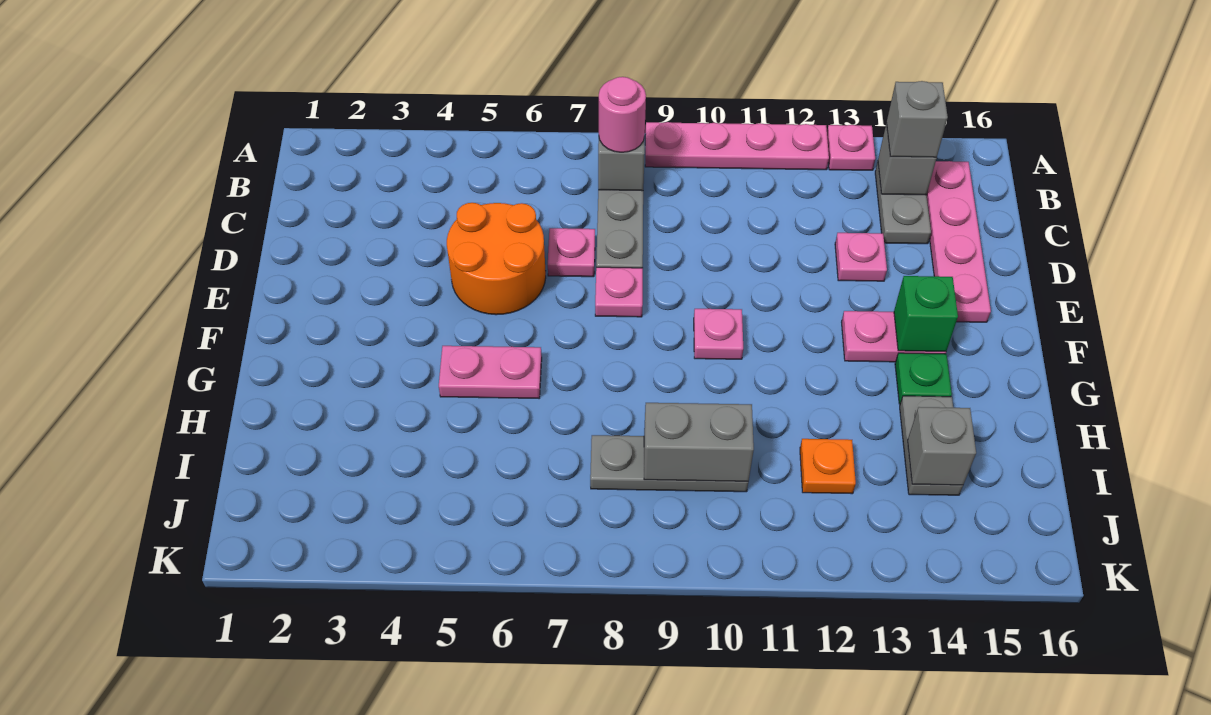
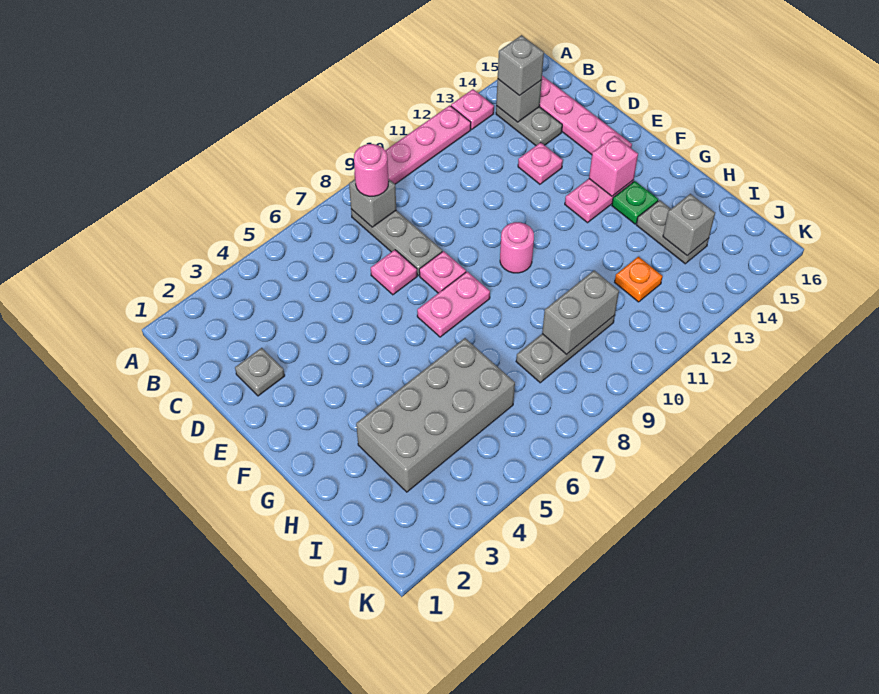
none -> grey 1x1 plate [235,348,285,396]
orange 2x2 round brick [447,203,546,315] -> none
pink 1x1 plate [694,309,743,359] -> pink 1x1 round brick [500,222,534,273]
green 1x1 brick [894,276,958,351] -> pink 1x1 brick [589,136,638,196]
pink 1x2 plate [439,346,542,398] -> pink 1x2 plate moved to [417,272,490,337]
none -> grey 2x4 brick [356,338,515,492]

